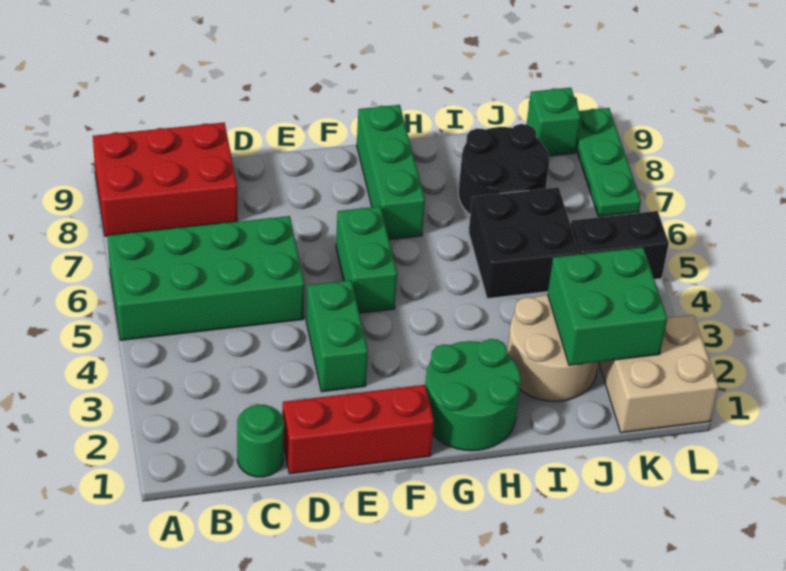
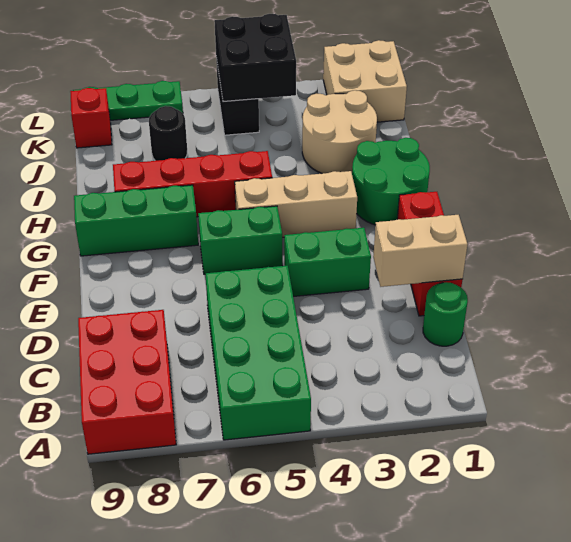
none -> tan 1x2 brick [373,215,468,287]
none -> tan 1x3 brick [235,171,357,237]
none -> red 1x4 brick [113,151,272,217]
black 2x2 brick [469,187,579,299] -> black 2x2 brick moved to [215,14,296,101]
black 2x2 round brick [458,124,549,214] -> black 1x1 round brick [149,106,187,161]
green 2x2 brick [548,247,667,365] -> none
green 1x1 brick [527,88,581,156] -> red 1x1 brick [70,88,112,148]

